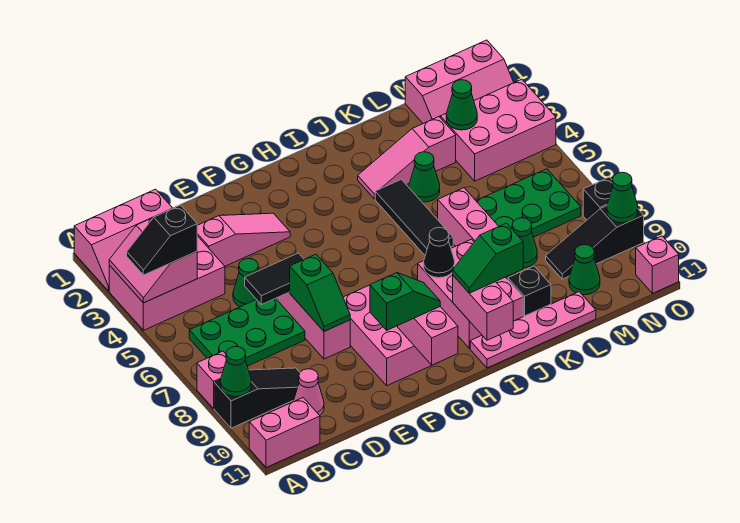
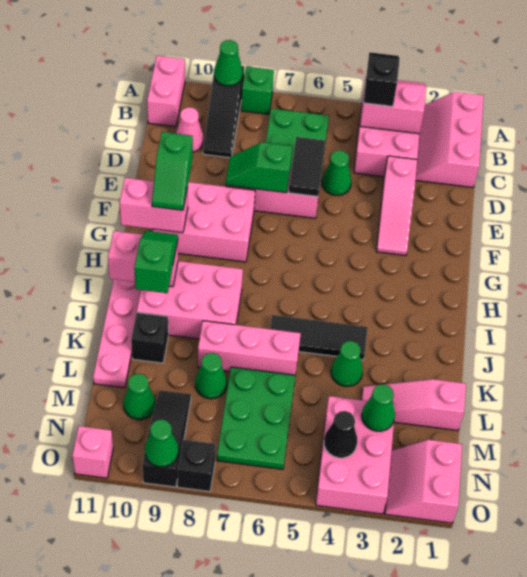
pink 1x1 brick [197,351,226,408] -> green 1x1 brick [241,66,274,114]
black 1x1 cone [424,227,455,278] -> black 1x1 cone moved to [324,411,357,458]
pink 1x3 slope [358,117,456,199] -> pink 1x3 slope turned to [361,379,466,431]
pink 2x3 slope [405,40,514,123] -> pink 2x2 slope [385,440,462,523]

